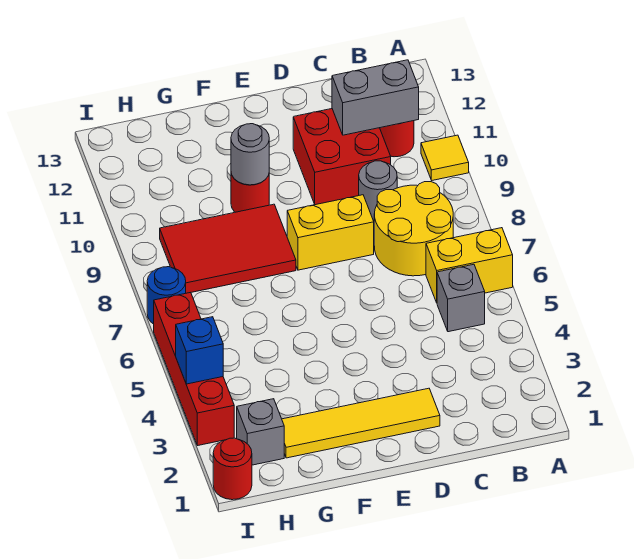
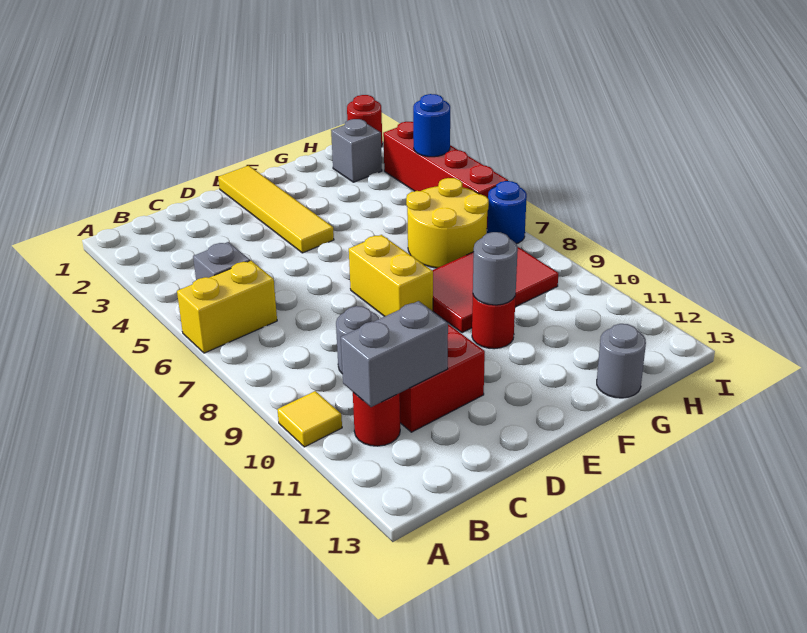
yellow 2x2 round brick [374,182,453,276] -> yellow 2x2 round brick moved to [406,178,489,268]
yellow 1x4 tile [282,388,440,458] -> yellow 1x4 tile turned to [218,166,334,253]
yellow 1x2 brick [287,195,374,270] -> yellow 1x2 brick turned to [349,235,433,316]
none -> grey 1x1 round brick [597,324,646,398]
blue 1x1 brick [176,317,223,384] -> blue 1x1 round brick [413,94,450,157]

